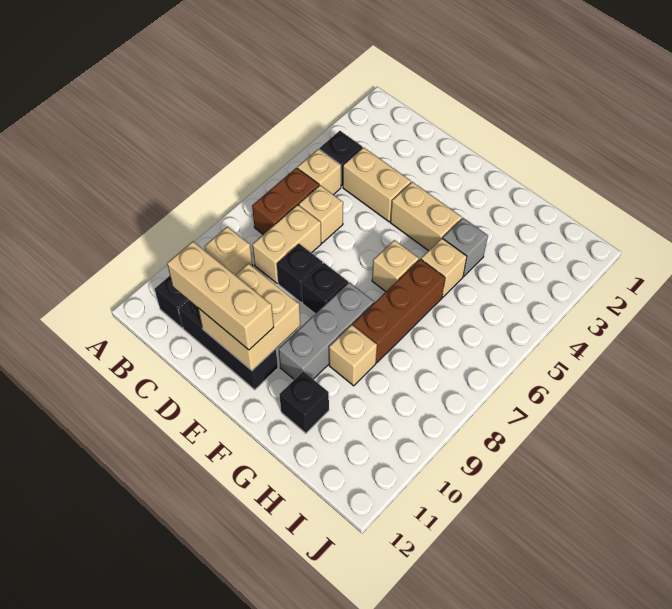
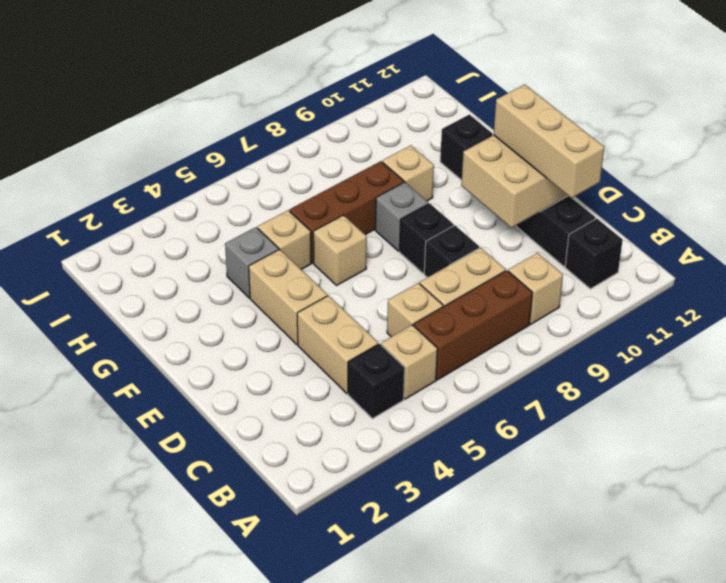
brown 1x2 brick [252,168,319,235] -> brown 1x3 brick [414,270,532,380]
grey 1x3 brick [279,282,374,380] -> grey 1x1 brick [375,182,429,251]

